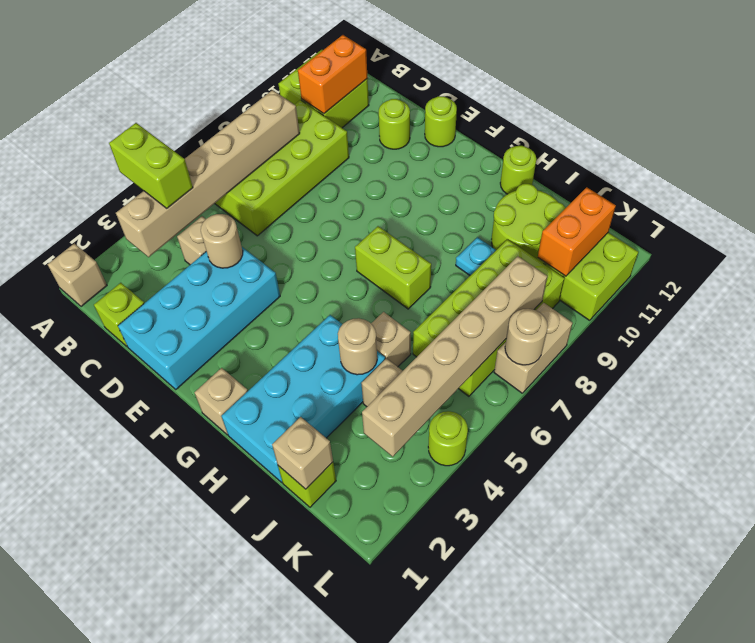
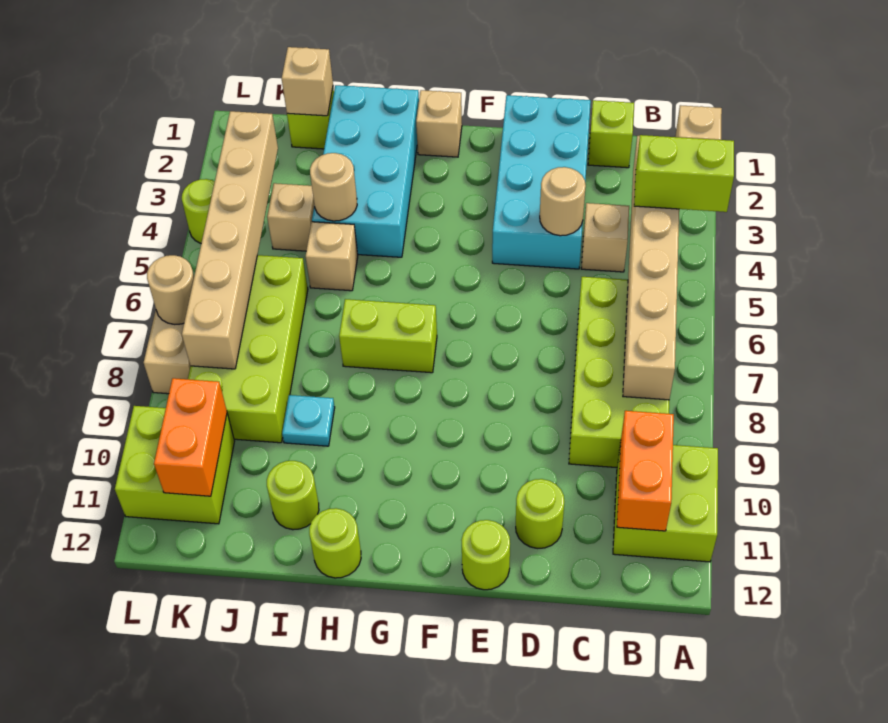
lime 2x2 round brick [492,184,566,259] -> lime 1x1 round brick [267,461,319,530]

